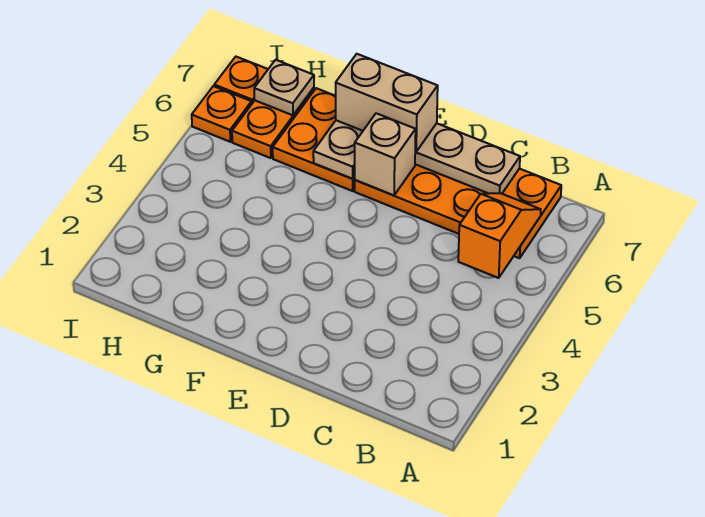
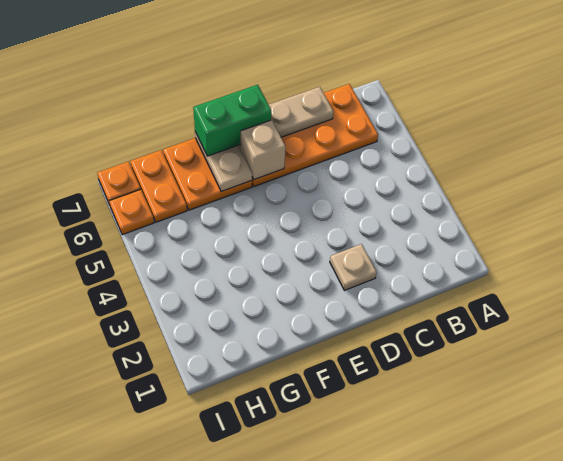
orange 1x2 slope [458,193,541,278] -> none
tan 1x2 brick [336,54,438,152] -> green 1x2 brick [193,85,271,156]
tan 1x1 plate [254,60,314,115] -> tan 1x1 plate moved to [330,244,377,290]

